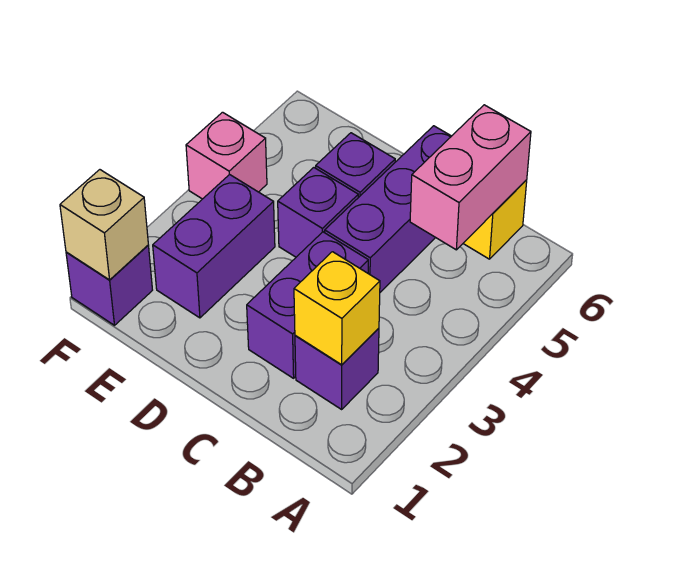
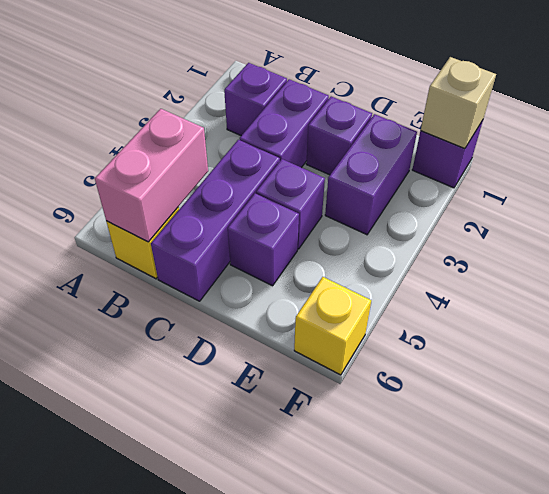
yellow 1x1 brick [294,252,380,365] -> yellow 1x1 brick moved to [294,277,371,375]
none -> purple 1x1 brick [306,97,372,175]
pink 1x1 brick [186,112,267,199] -> none

